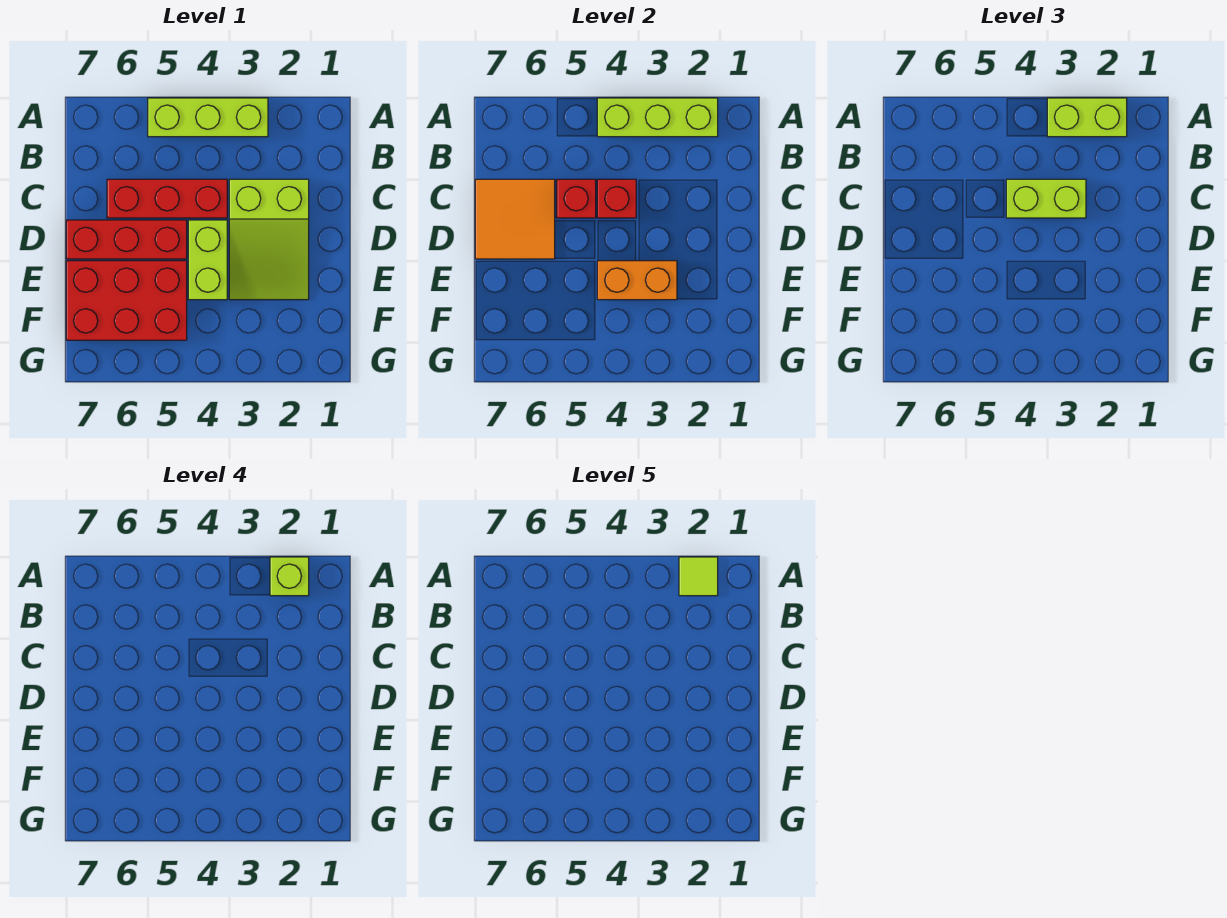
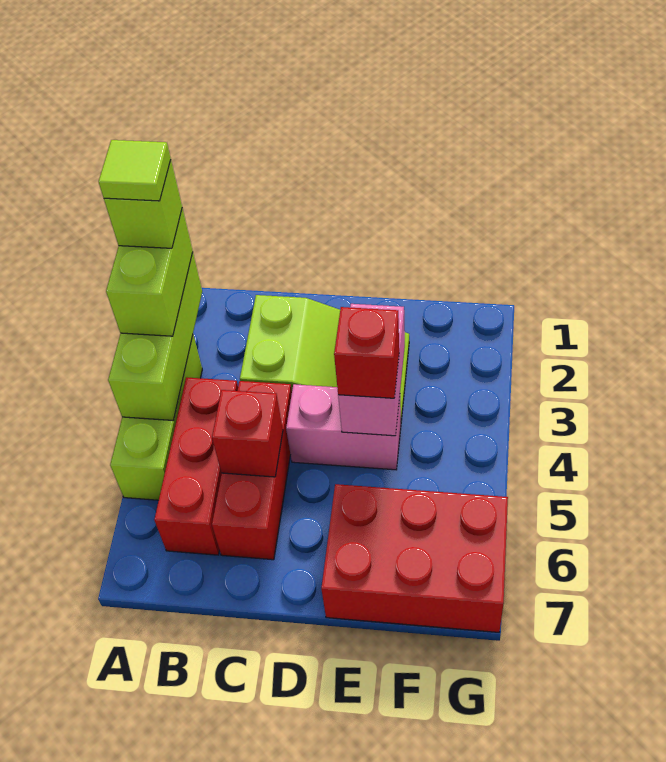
lime 1x2 brick [1006,179,1086,218] -> none
red 1x1 brick [597,179,636,218] -> red 1x1 brick moved to [334,307,399,398]
orange 2x2 tile [475,179,555,259] -> none
lime 1x2 brick [188,220,227,300] -> pink 1x2 brick [286,384,401,470]
red 1x3 brick [66,220,187,259] -> red 1x3 brick moved to [154,377,238,555]
orange 1x2 brick [597,261,677,300] -> pink 1x2 brick [338,304,405,436]
red 2x3 brick [66,261,187,340] -> red 2x3 brick turned to [321,484,508,632]

